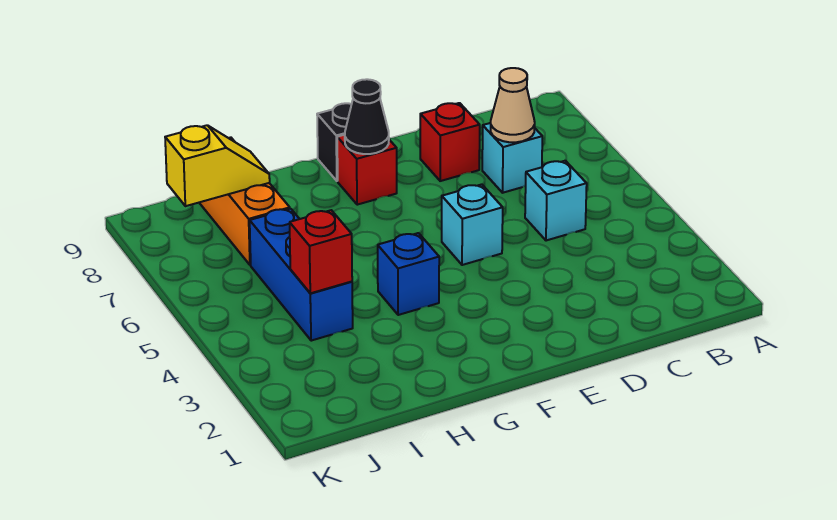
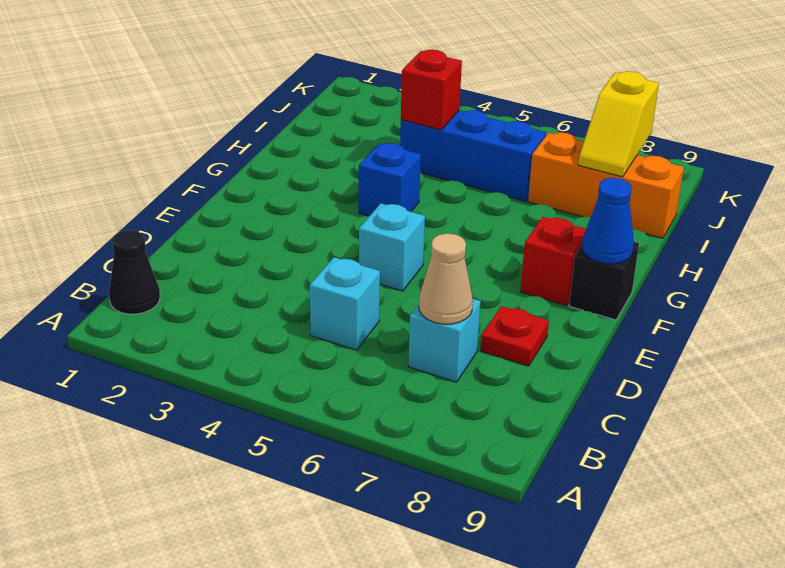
red 1x1 brick [420,103,480,181] -> red 1x1 plate [481,306,549,366]
black 1x1 cone [345,79,389,154] -> black 1x1 cone moved to [109,230,160,314]
none -> blue 1x1 cone [582,178,634,264]

